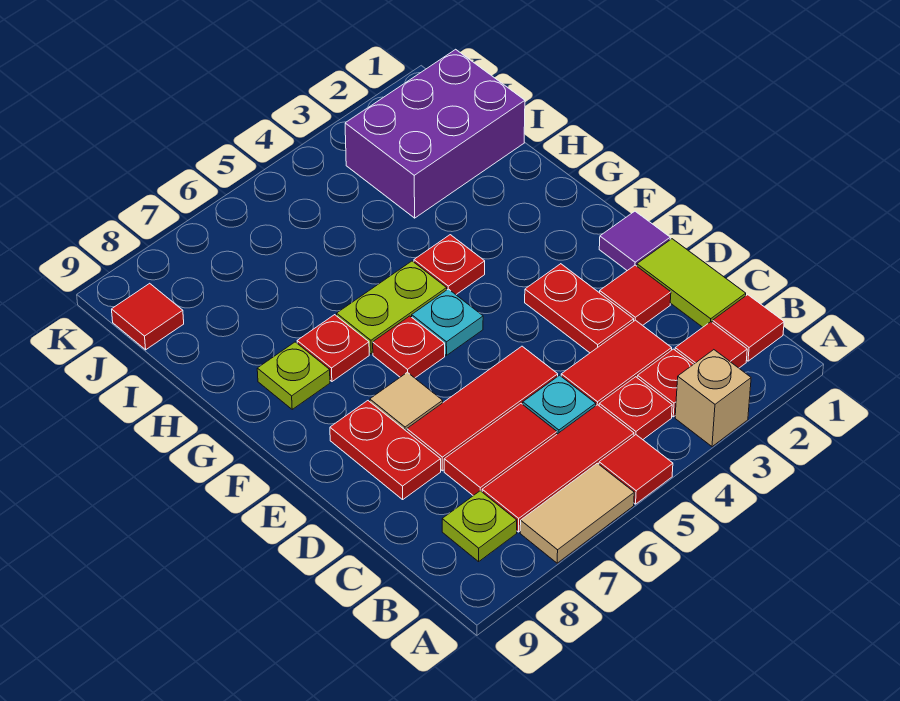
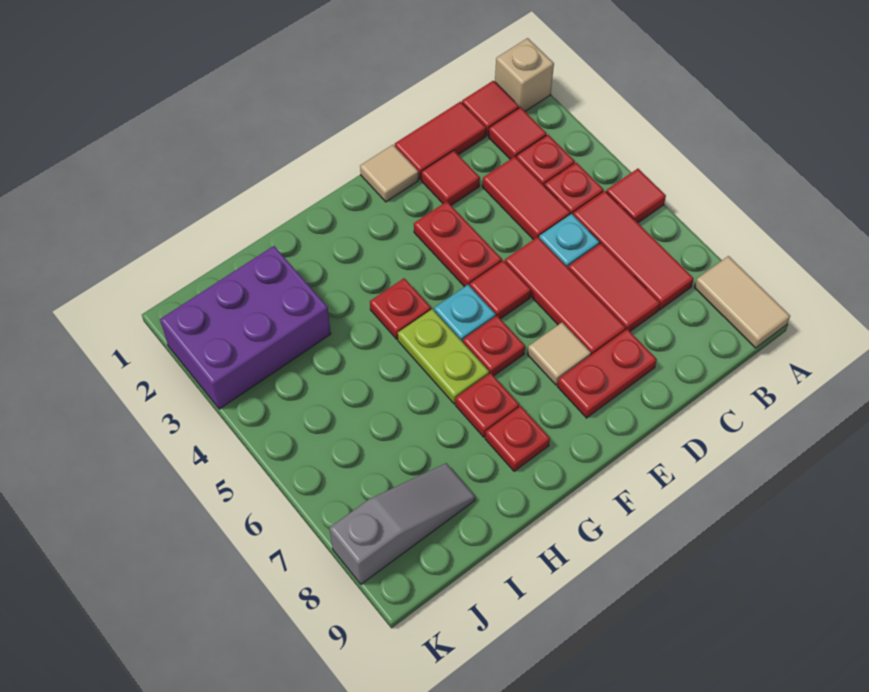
tan 1x1 brick [675,350,751,447] -> tan 1x1 brick moved to [495,38,554,111]
tan 1x2 tile [520,463,634,563] -> tan 1x2 tile moved to [694,256,790,348]
lime 1x1 plate [442,491,517,562] -> none
lime 1x2 tile [637,239,746,327] -> red 1x2 tile [395,102,486,180]
red 1x2 plate [525,264,634,353] -> red 1x2 plate turned to [414,202,502,287]
purple 1x1 tile [599,211,670,271] -> tan 1x1 tile [360,145,418,202]
lime 1x1 plate [257,342,330,409] -> red 1x1 plate [485,406,550,471]
purple 2x3 brick [345,49,525,218] -> purple 2x3 brick turned to [160,246,331,409]
none -> grey 1x3 slope [330,463,475,584]
red 1x1 tile [112,283,184,350] -> red 1x1 tile moved to [470,261,531,319]

